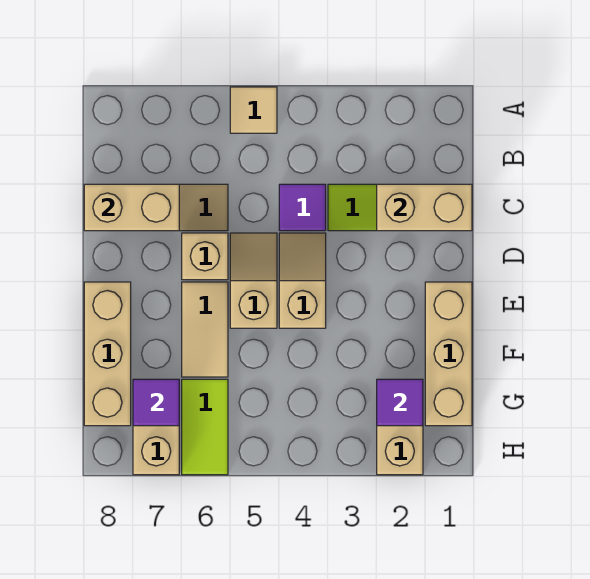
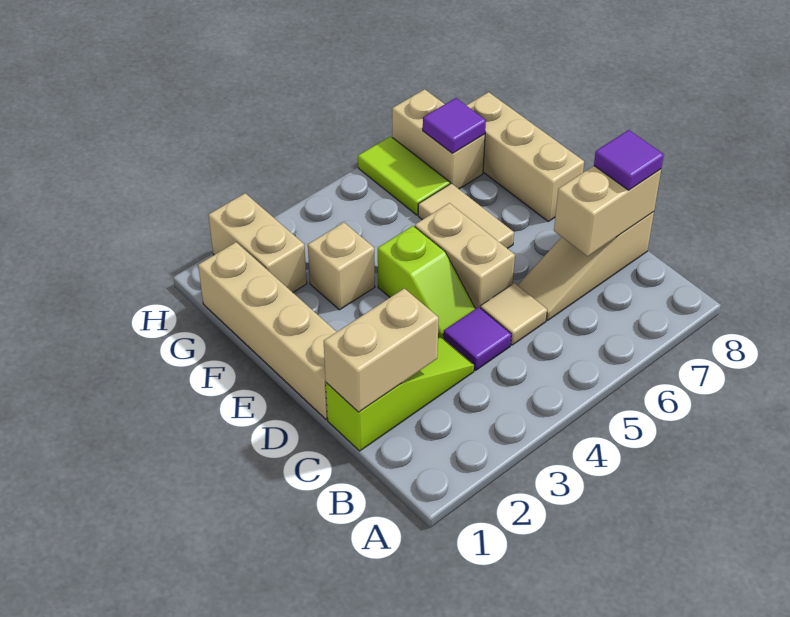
tan 1x1 tile [230,87,277,133] -> tan 1x1 tile moved to [480,283,547,345]
tan 1x2 slope [279,233,326,328] -> lime 1x2 slope [378,226,475,338]
tan 1x2 slope [230,233,277,328] -> tan 1x2 brick [415,203,515,309]
tan 1x1 brick [182,233,228,280] -> tan 1x1 brick moved to [308,222,375,310]
tan 1x3 brick [425,282,472,426] -> tan 1x4 brick [198,242,336,419]
purple 1x1 tile [377,379,423,426] -> purple 1x1 tile moved to [594,130,664,190]

